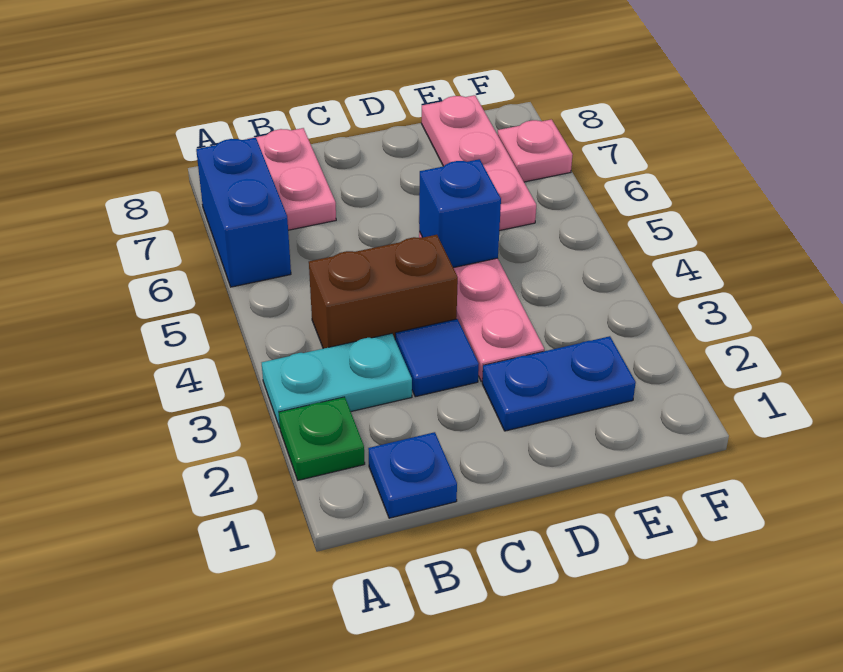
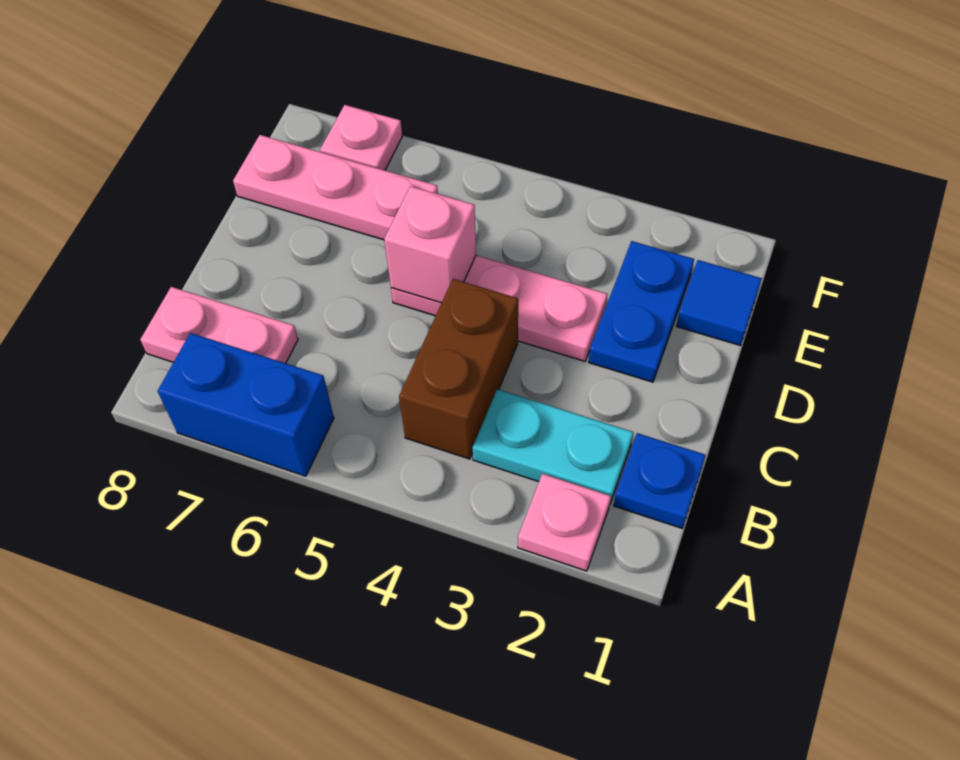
green 1x1 plate [279,397,365,480] -> pink 1x1 plate [518,474,611,571]
cyan 1x2 plate [262,334,412,428] -> cyan 1x2 plate turned to [473,389,633,504]
blue 1x1 tile [395,319,479,397] -> blue 1x1 tile moved to [676,260,762,346]
blue 1x1 brick [419,159,501,268] -> pink 1x1 brick [384,186,476,303]

